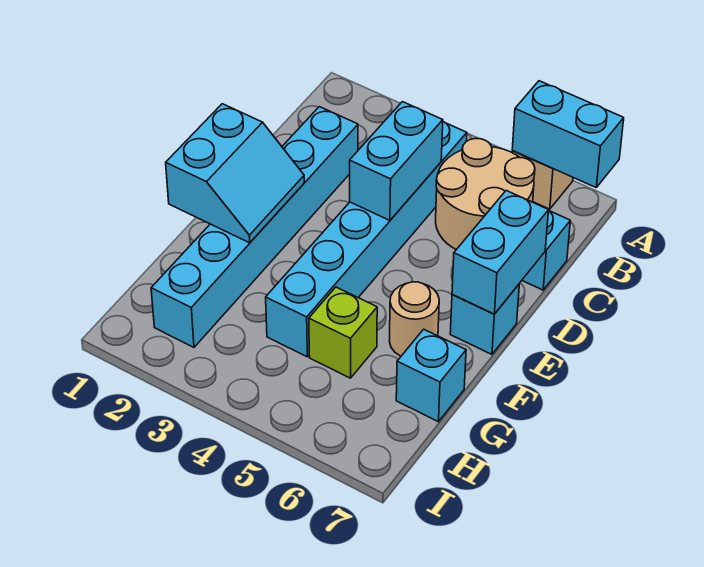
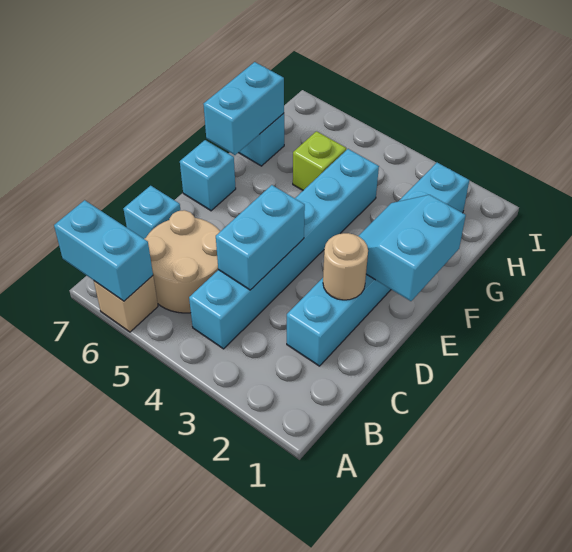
cyan 1x2 brick [452,191,549,314] -> cyan 1x2 brick moved to [204,62,284,155]
tan 1x1 round brick [389,282,439,356] -> tan 1x1 round brick moved to [323,233,368,300]

